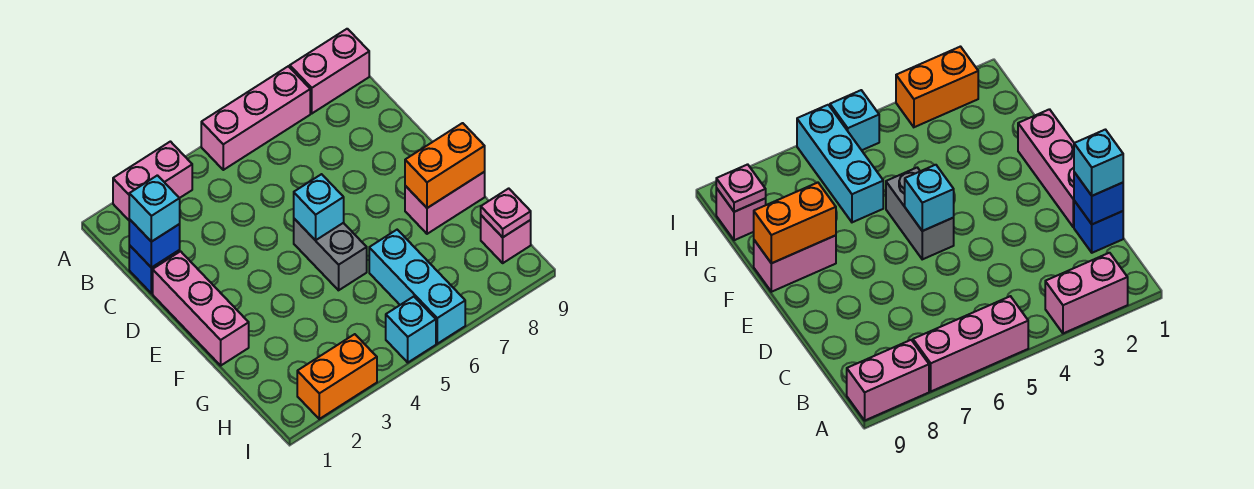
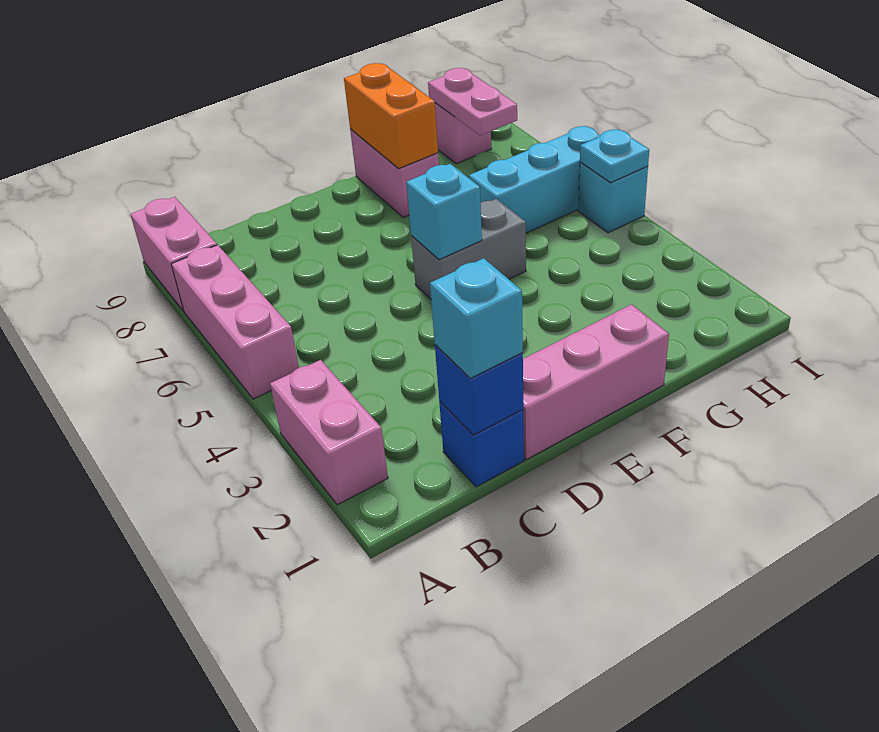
pink 1x1 plate [481,188,531,237] -> pink 1x2 plate [428,68,517,135]
orange 1x2 brick [297,334,377,419] -> none
none -> cyan 1x1 plate [580,129,649,183]

